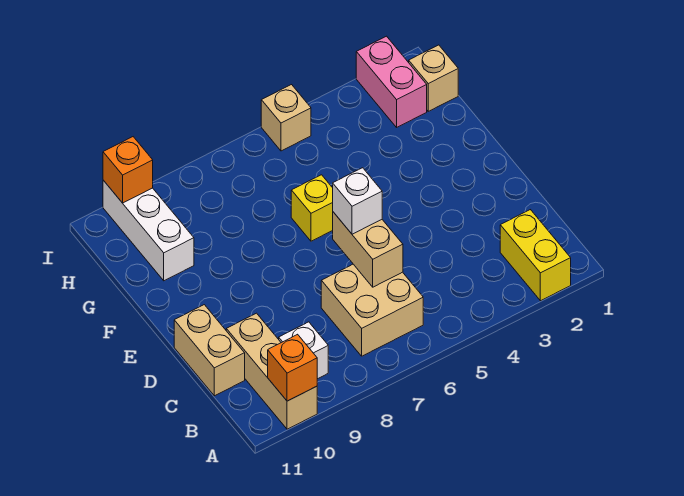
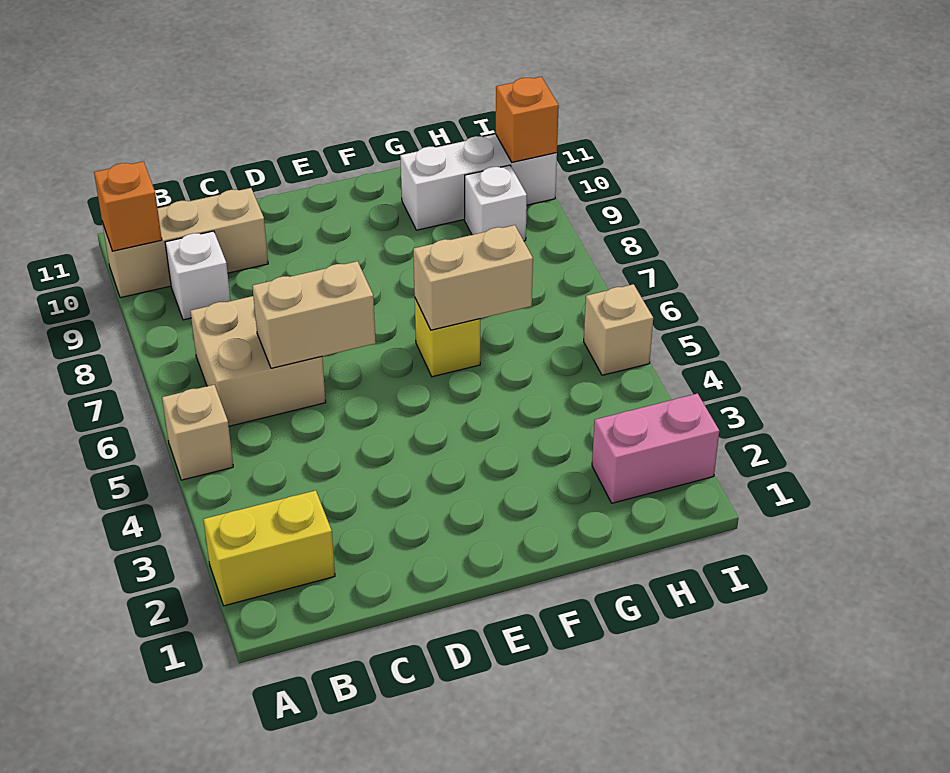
tan 1x2 brick [174,305,245,396] -> tan 1x2 brick moved to [413,225,533,330]
white 1x1 brick [333,168,382,234] -> white 1x1 brick moved to [465,165,527,241]
tan 1x1 brick [409,45,458,111] -> tan 1x1 brick moved to [162,385,233,480]

